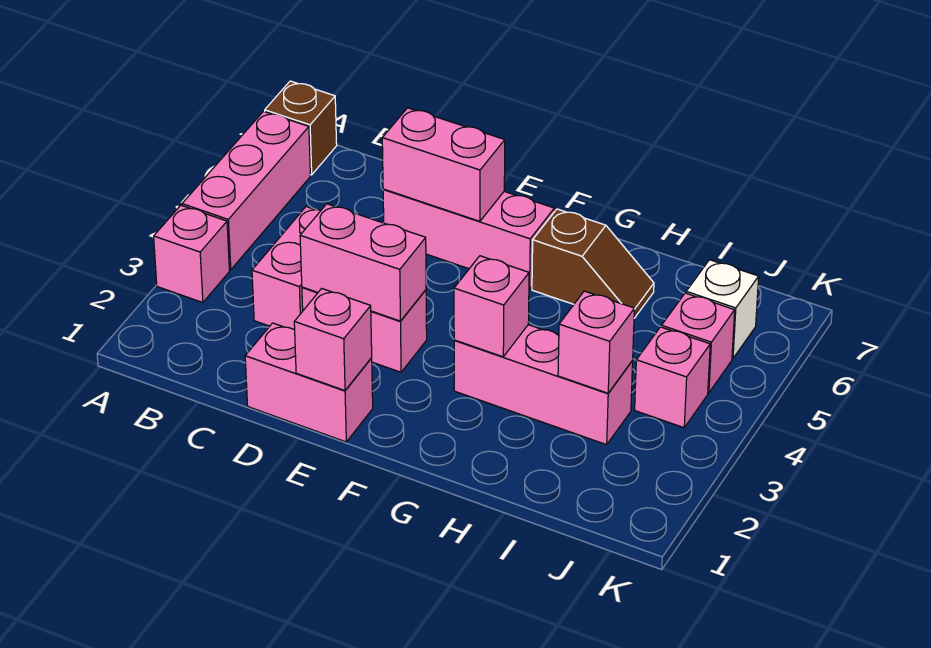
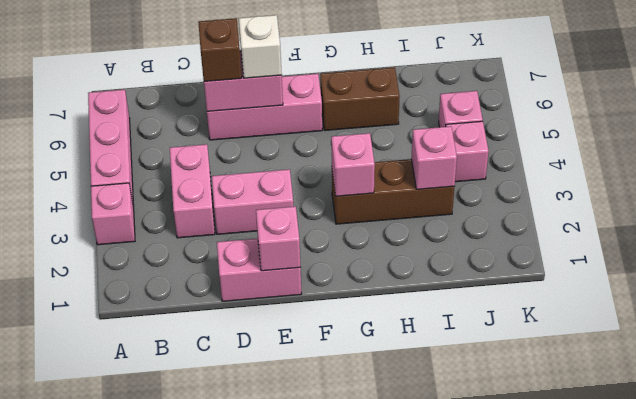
brown 1x1 brick [265,81,337,175] -> brown 1x1 brick moved to [198,18,242,81]
pink 1x2 brick [300,204,426,321] -> none
pink 1x3 brick [454,325,633,445] -> brown 1x3 brick [332,159,454,224]
brown 1x2 slope [532,209,654,318] -> brown 1x2 brick [320,67,400,130]
white 1x1 brick [686,260,759,359] -> white 1x1 brick moved to [239,15,282,78]

